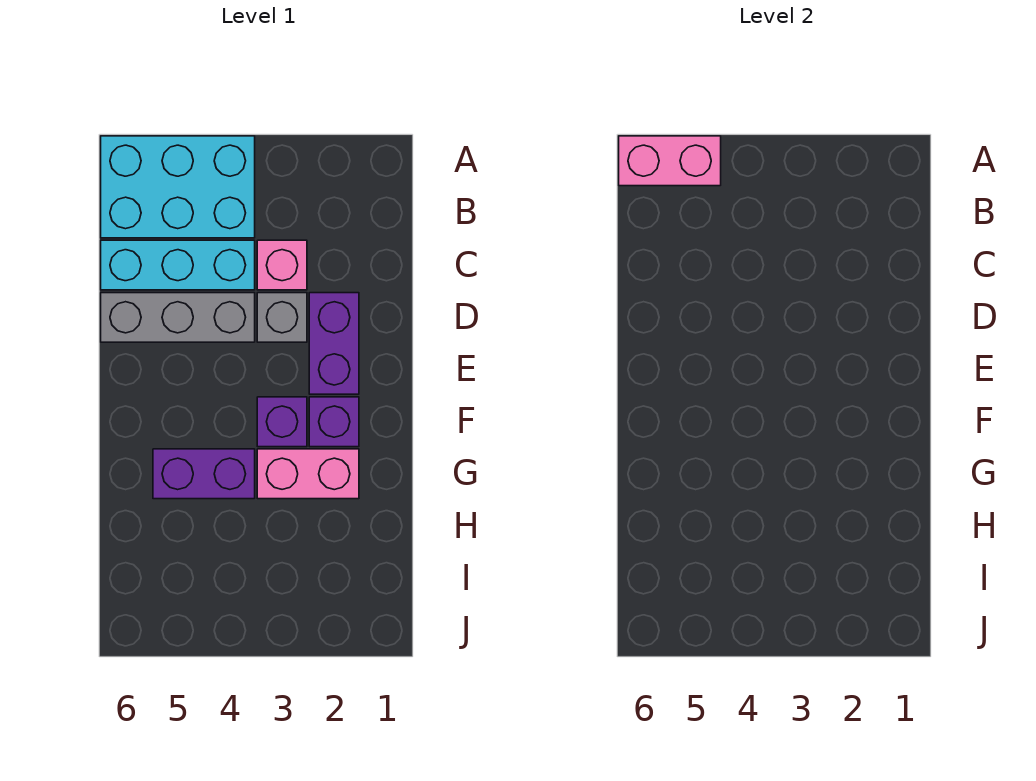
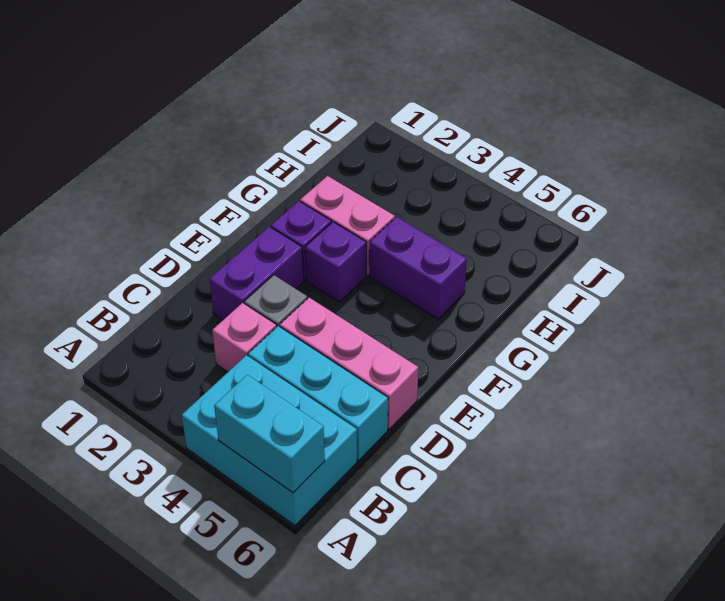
pink 1x2 brick [619,136,721,186] -> cyan 1x2 brick [214,375,325,493]
grey 1x3 brick [101,293,255,342] -> pink 1x3 brick [280,298,419,430]

